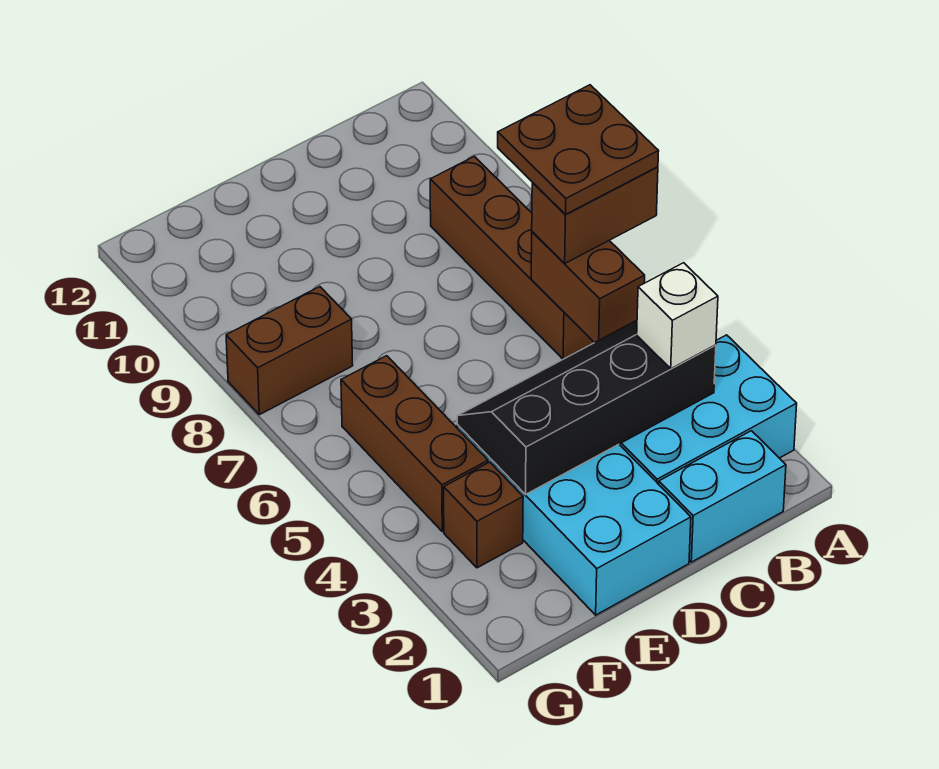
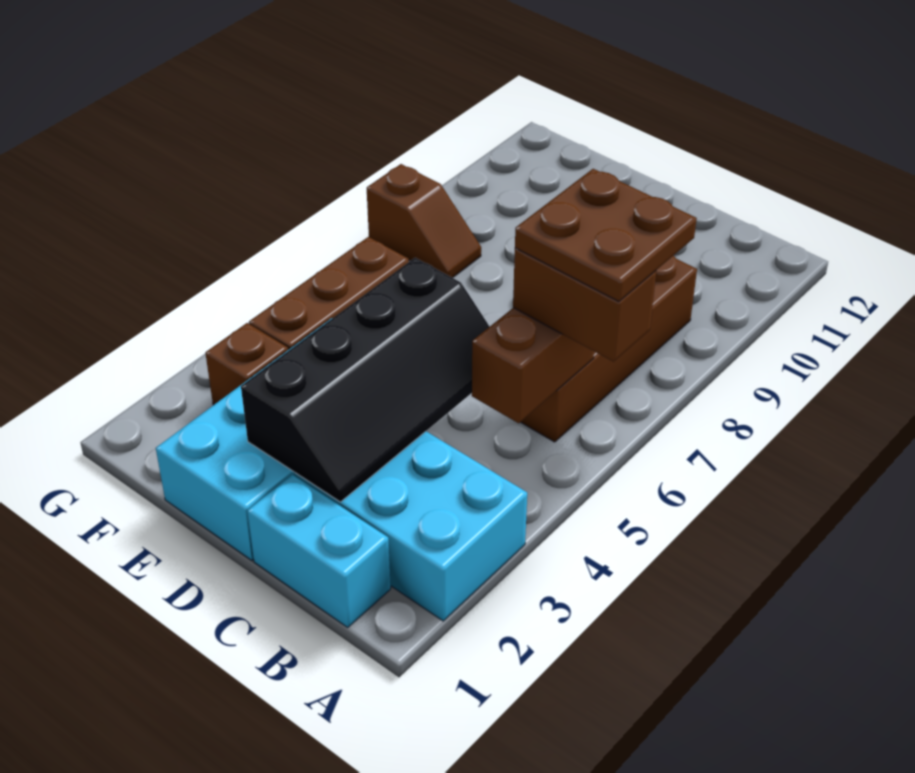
black 2x4 slope [457,320,716,494] -> black 2x4 slope turned to [241,258,490,502]
white 1x1 brick [637,263,718,369] -> none
brown 1x2 brick [226,287,353,415] -> brown 1x2 slope [367,164,481,278]

